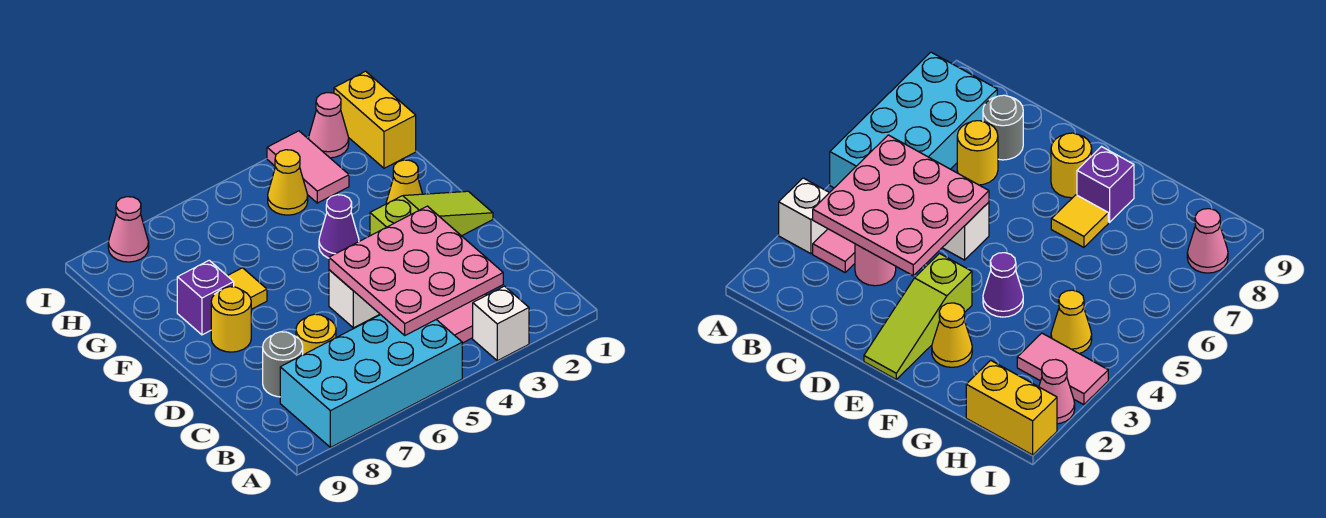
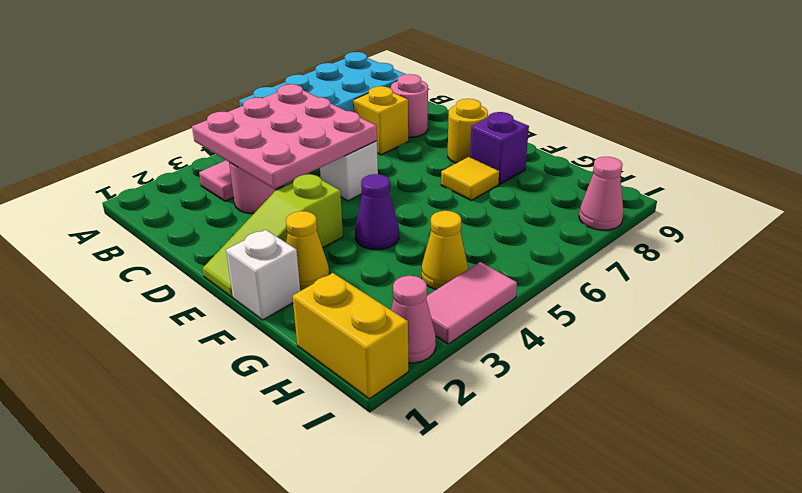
white 1x1 brick [473,286,529,361] -> white 1x1 brick moved to [226,230,300,320]
yellow 1x1 round brick [296,314,336,355] -> yellow 1x1 brick [354,86,408,155]
grey 1x1 round brick [263,332,303,397] -> pink 1x1 round brick [391,74,428,137]
pink 1x2 tile [267,131,349,203] -> pink 1x2 tile turned to [426,262,517,344]

